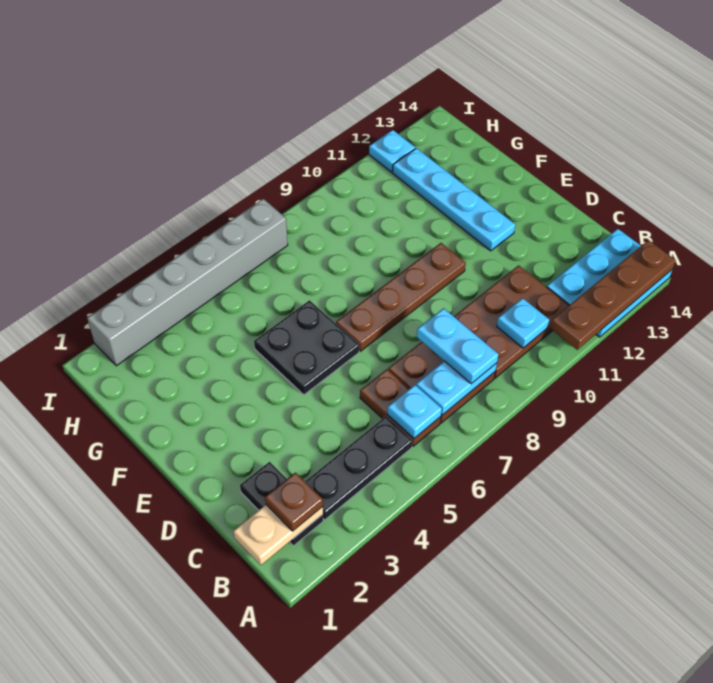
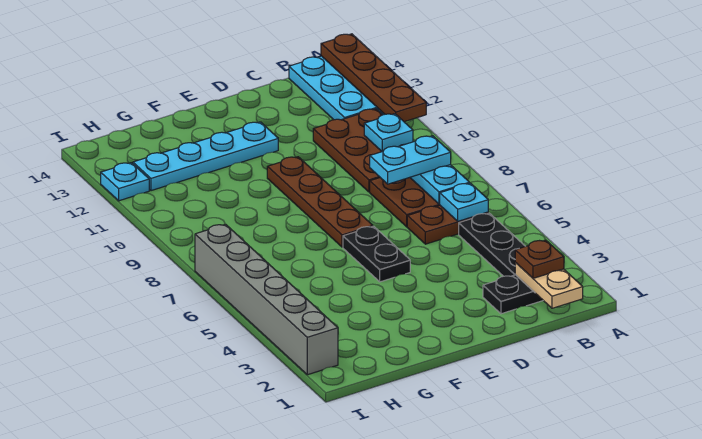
black 2x2 plate [254,300,359,395] -> black 1x2 plate [343,226,410,282]

